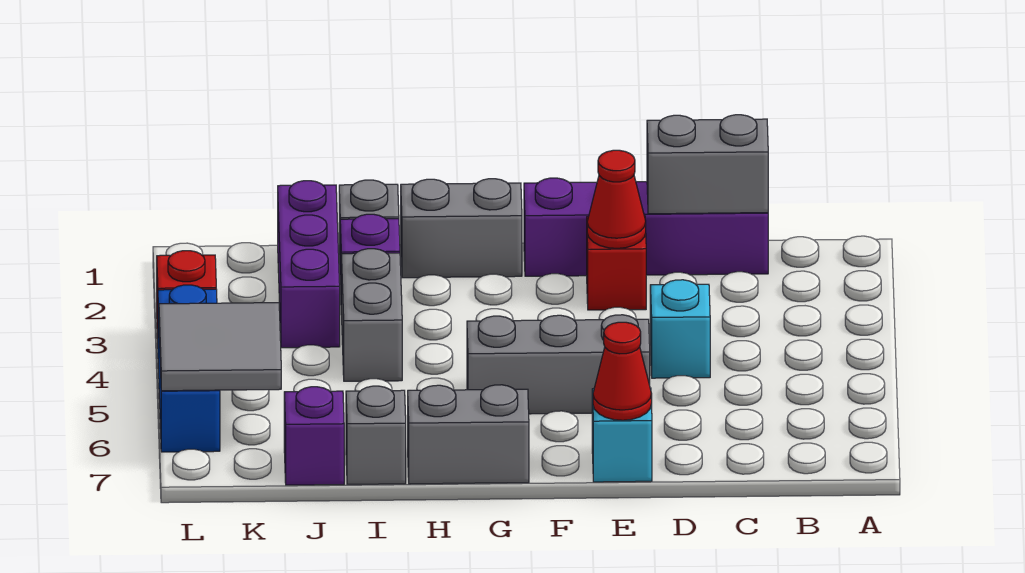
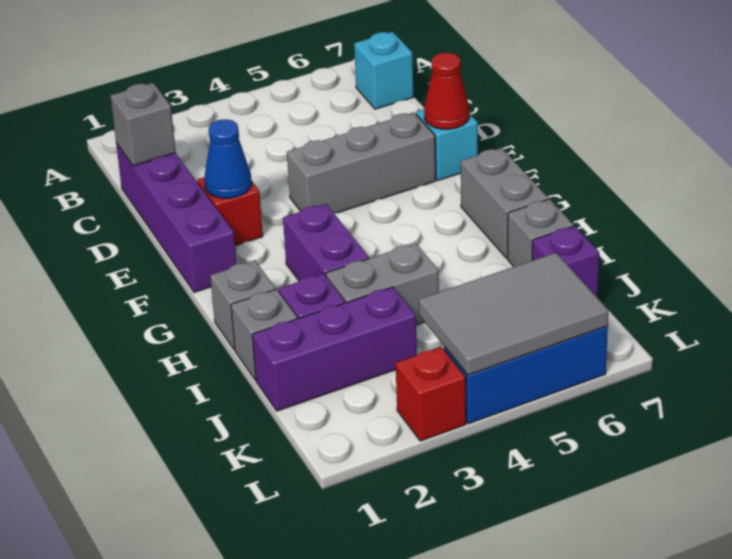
grey 1x2 brick [647,115,768,214] -> grey 1x1 brick [110,83,176,166]
cyan 1x1 brick [650,280,710,378] -> cyan 1x1 brick moved to [354,32,413,109]
red 1x1 cone [587,150,646,248] -> blue 1x1 cone [204,119,252,198]
grey 1x3 brick [467,315,650,414] -> grey 1x3 brick turned to [287,112,436,213]
grey 1x2 brick [401,179,522,278] -> grey 1x1 brick [210,261,275,350]
none -> purple 1x2 brick [283,204,369,280]
grey 2x2 tile [159,303,281,391] -> grey 2x3 tile [419,253,608,375]

